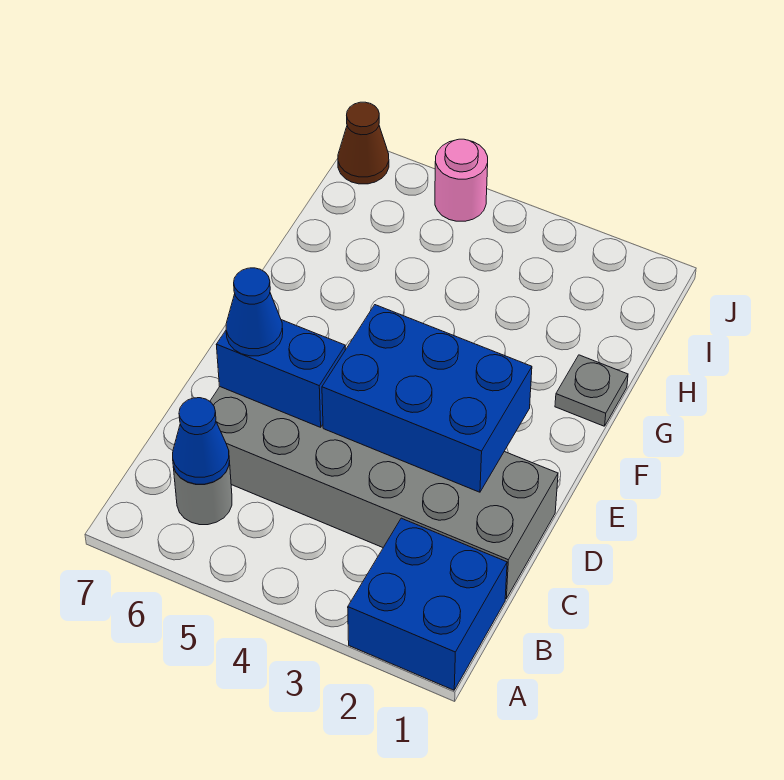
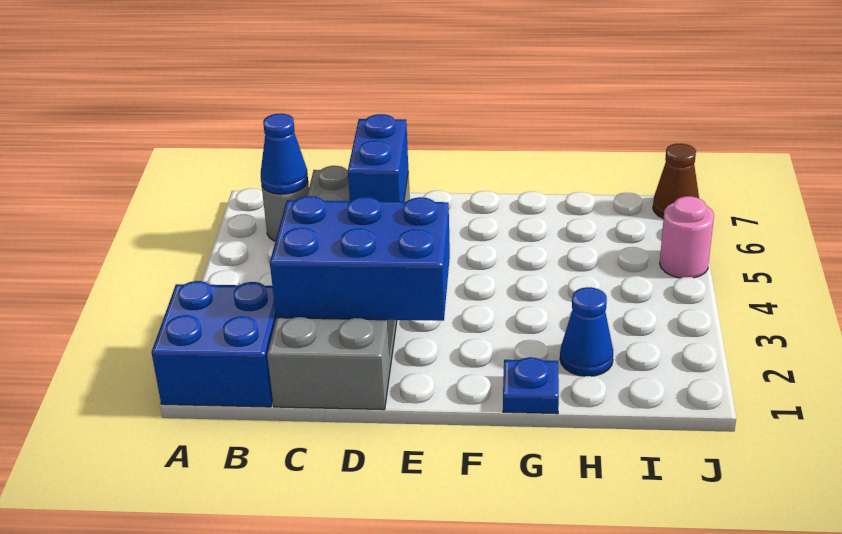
blue 2x3 brick [322,305,532,492] -> blue 2x3 brick turned to [270,196,450,321]
blue 1x1 cone [226,268,283,356] -> blue 1x1 cone moved to [560,287,613,376]
grey 1x1 plate [555,355,628,426] -> blue 1x1 plate [503,357,559,414]

